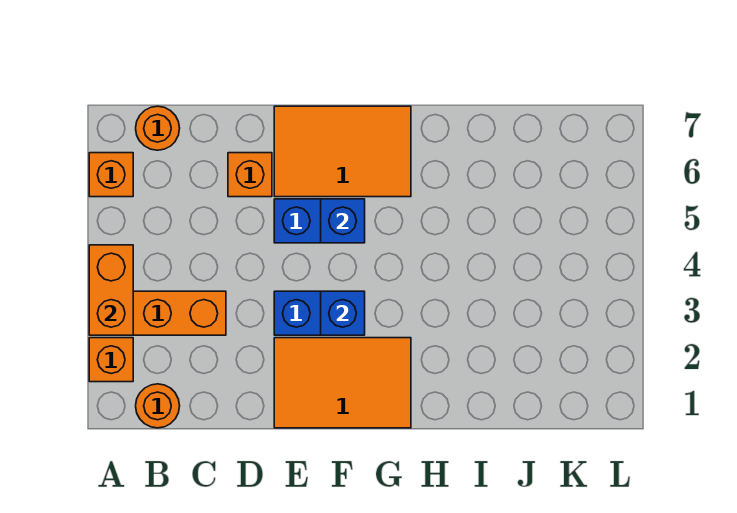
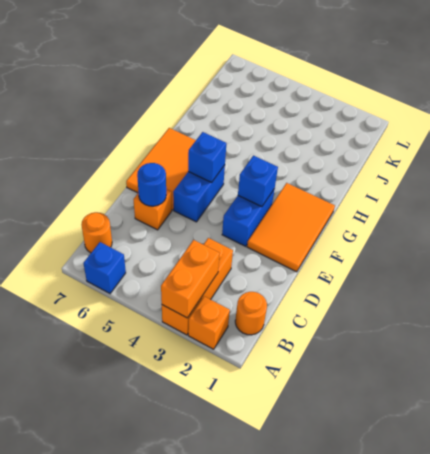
orange 1x2 brick [89,245,133,335] -> orange 1x2 brick turned to [161,240,220,318]
orange 1x1 brick [89,153,133,197] -> blue 1x1 brick [83,242,126,293]
none -> blue 1x1 round brick [137,163,166,206]

